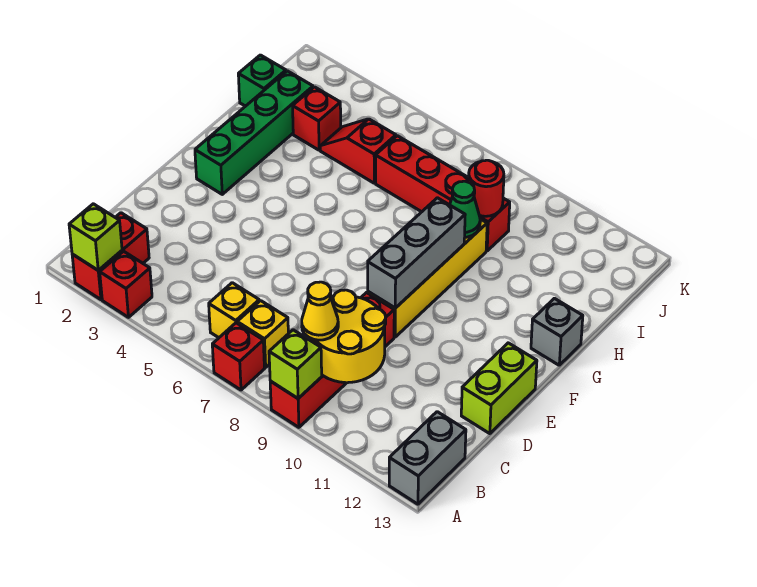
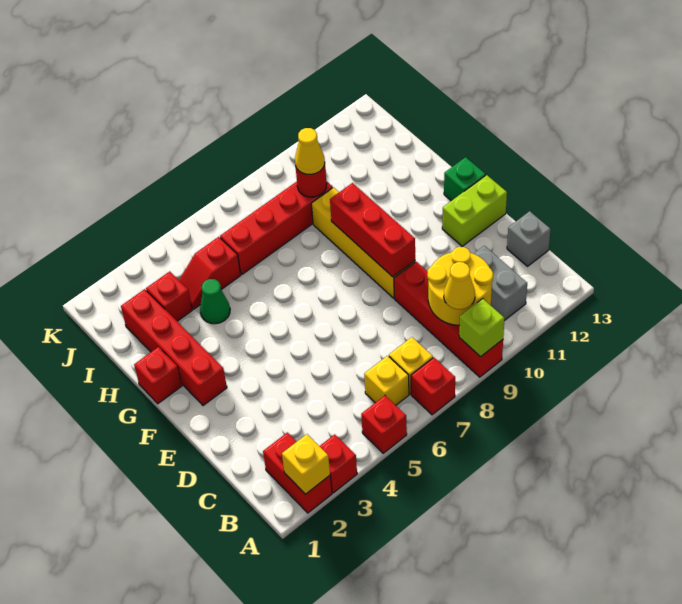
lime 1x1 brick [69,204,122,270] -> yellow 1x1 brick [282,434,330,494]
none -> red 1x1 brick [361,396,407,453]
grey 1x2 brick [389,412,466,504] -> grey 1x2 brick moved to [474,246,527,321]
lime 1x2 brick [461,343,537,434] -> lime 1x2 brick turned to [442,175,507,246]
grey 1x3 brick [368,198,465,308] -> red 1x3 brick [330,183,415,277]
green 1x4 brick [195,71,313,194] -> red 1x4 brick [121,289,227,406]
none -> red 1x1 brick [134,347,182,404]
grey 1x1 brick [531,298,583,365] -> grey 1x1 brick moved to [507,211,551,266]
green 1x1 cone [450,181,480,237] -> green 1x1 cone moved to [200,279,230,324]
green 1x1 brick [238,55,286,106] -> green 1x1 brick moved to [444,157,486,201]
none -> yellow 1x1 cone [295,128,325,174]

